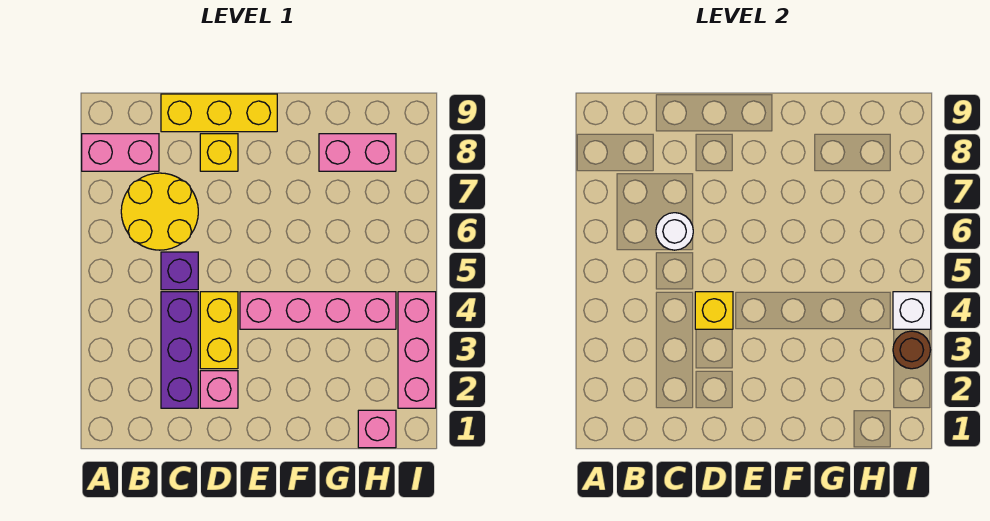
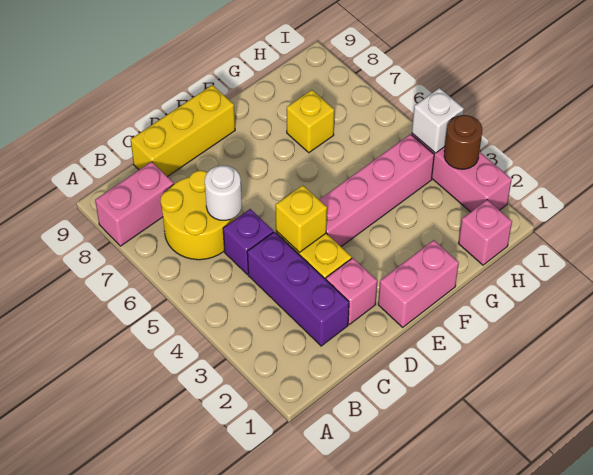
yellow 1x1 brick [200,134,238,171] -> yellow 1x1 brick moved to [287,90,334,153]
pink 1x2 brick [319,134,396,171] -> pink 1x2 brick moved to [378,240,459,327]

